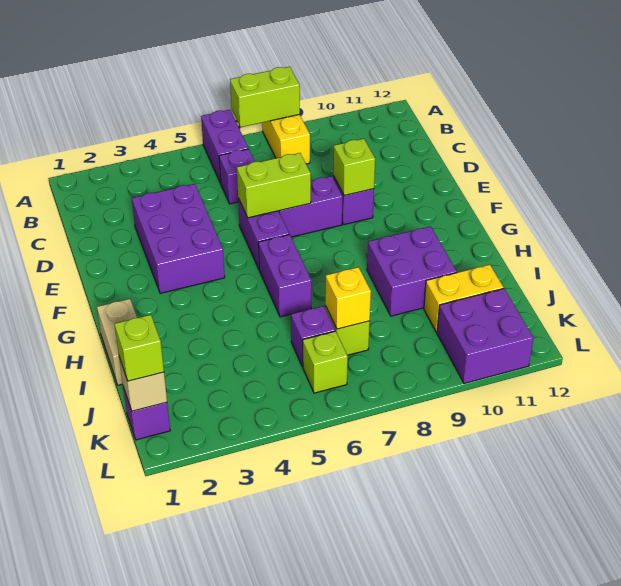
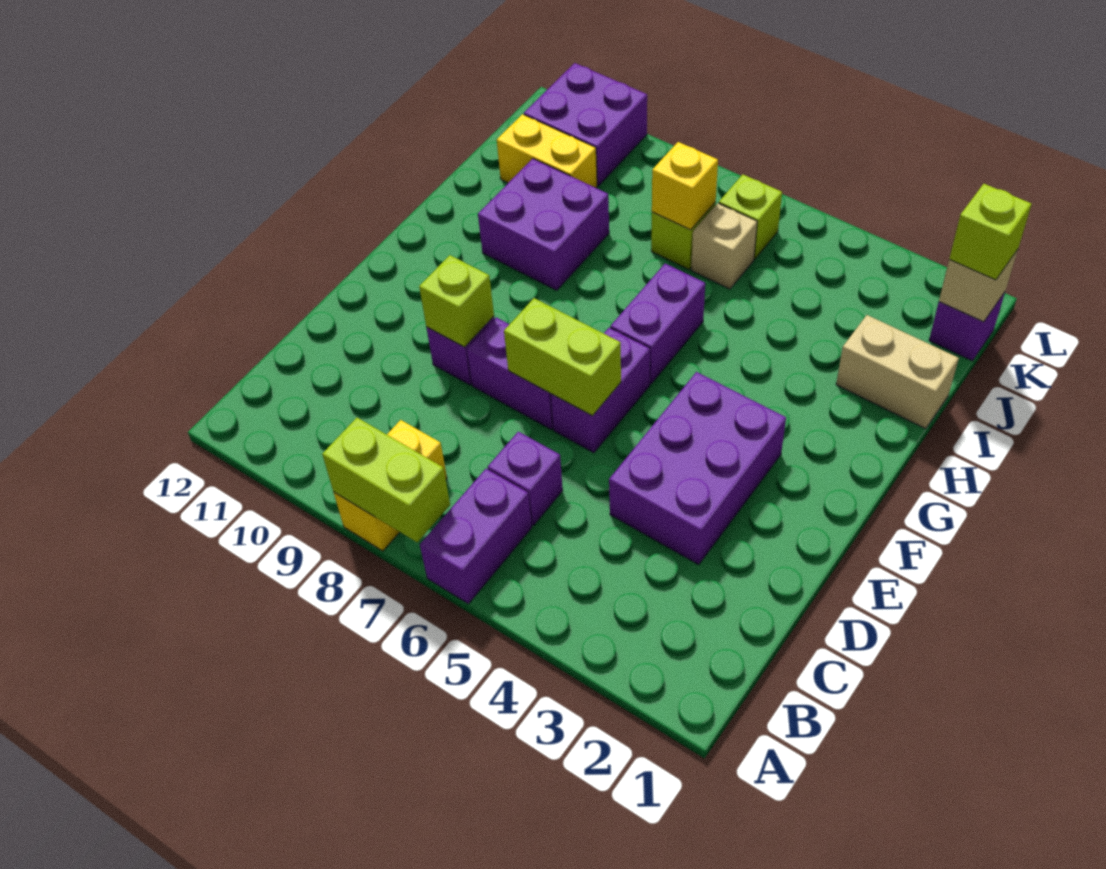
tan 1x2 brick [97,299,137,385] -> tan 1x2 brick turned to [836,315,959,429]
purple 1x1 brick [291,306,335,367] -> tan 1x1 brick [691,203,757,289]

